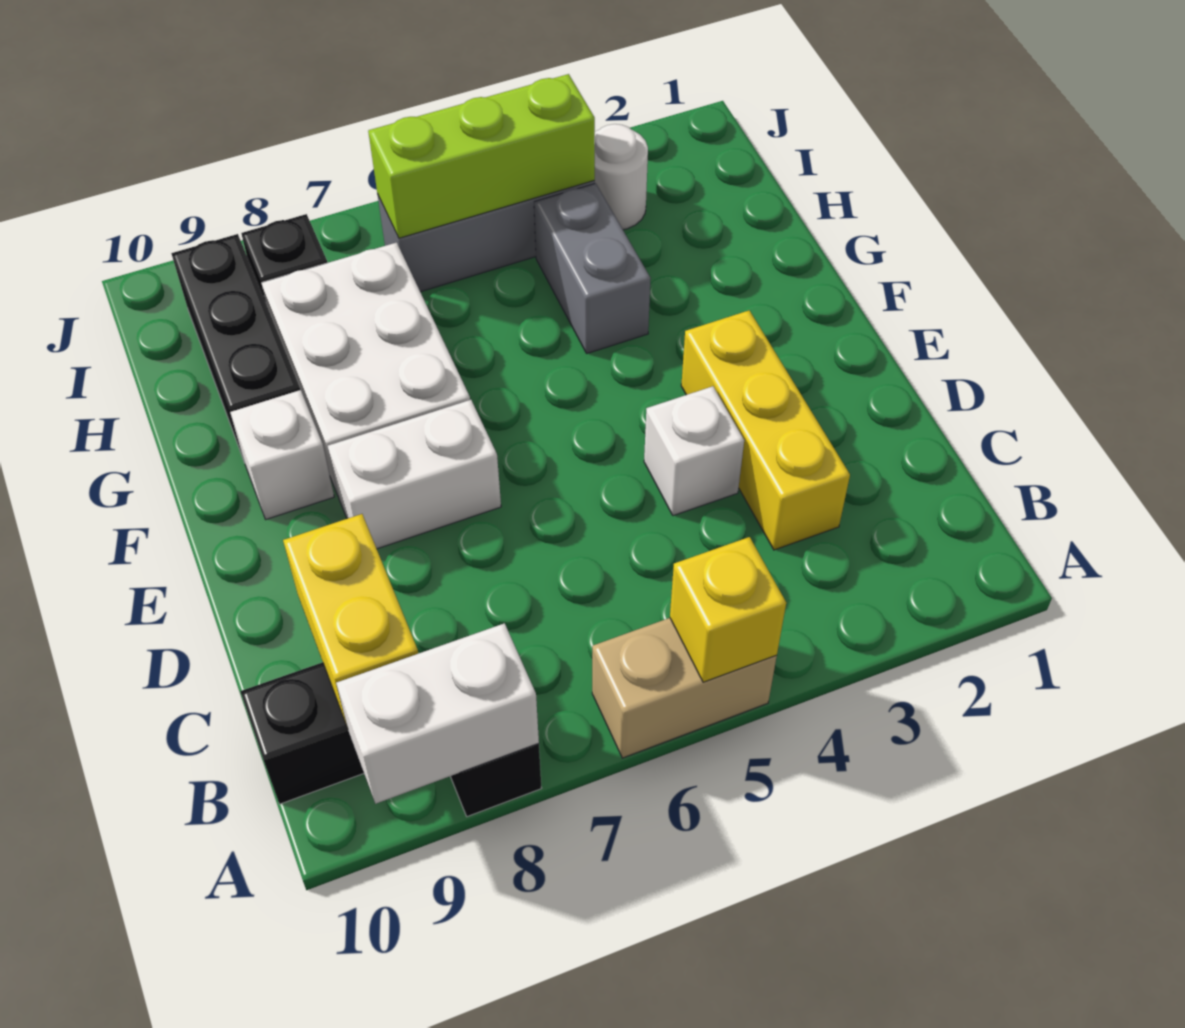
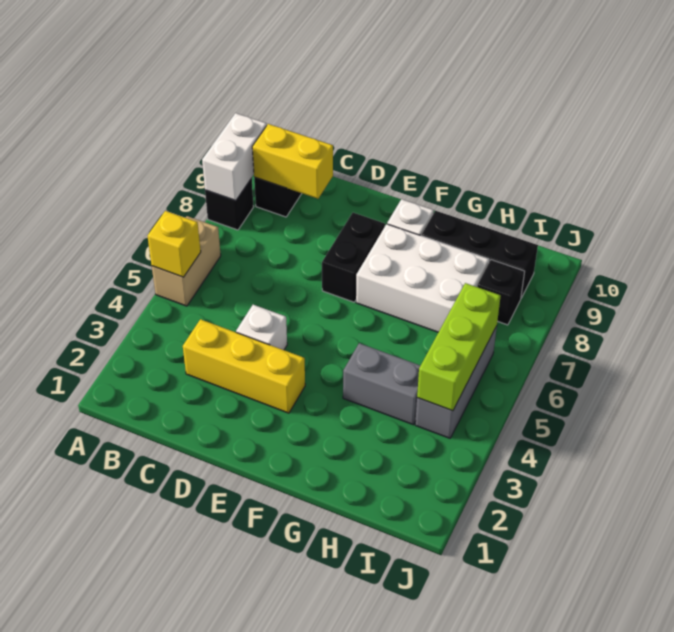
white 1x2 brick [328,400,501,549] -> black 1x2 brick [322,213,385,302]
white 1x1 round brick [594,124,648,230] -> none

